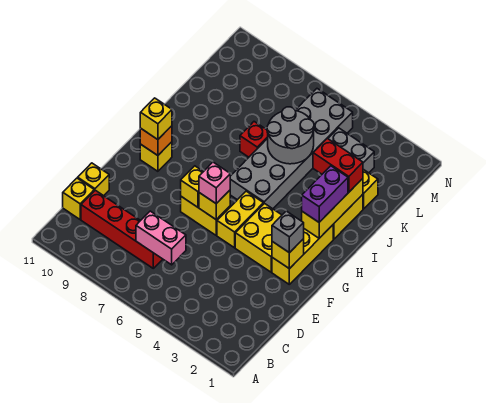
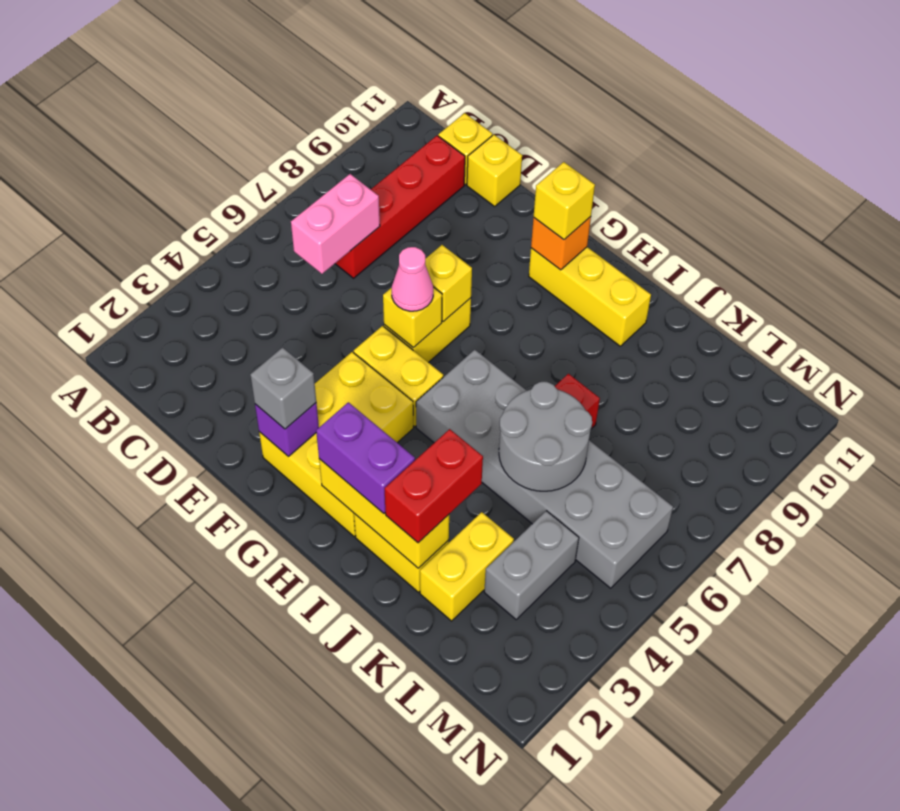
yellow 1x1 brick [272,239,304,269] -> purple 1x1 brick [255,403,319,456]
pink 1x1 brick [199,162,230,204] -> pink 1x1 cone [392,247,433,311]
yellow 1x1 brick [140,142,172,171] -> yellow 1x3 brick [529,247,651,346]

